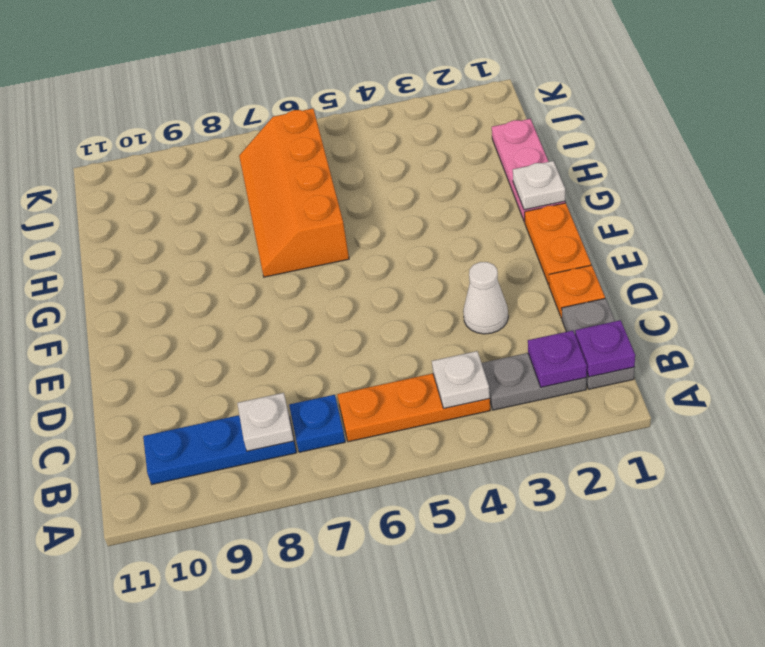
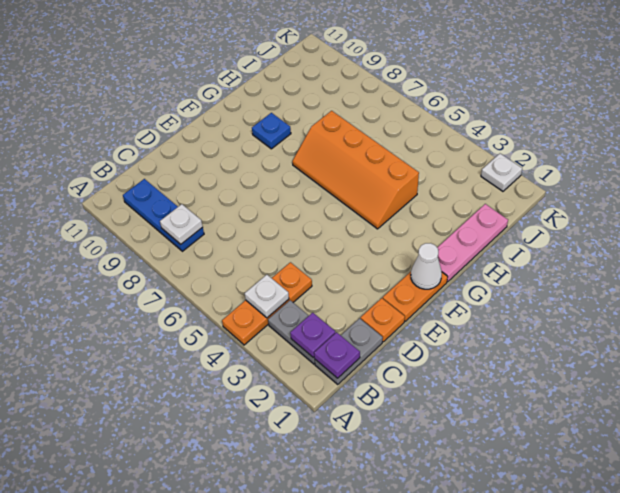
orange 1x3 plate [337,373,490,442] -> orange 1x3 plate turned to [222,262,312,345]
blue 1x1 plate [289,395,345,452] -> blue 1x1 plate moved to [252,113,291,149]
white 1x1 cone [463,262,508,334] -> white 1x1 cone moved to [411,243,442,289]
white 1x1 plate [513,161,565,210] -> white 1x1 plate moved to [481,154,522,191]
orange 2x4 slope [239,109,349,277] -> orange 2x4 slope turned to [292,111,419,229]

